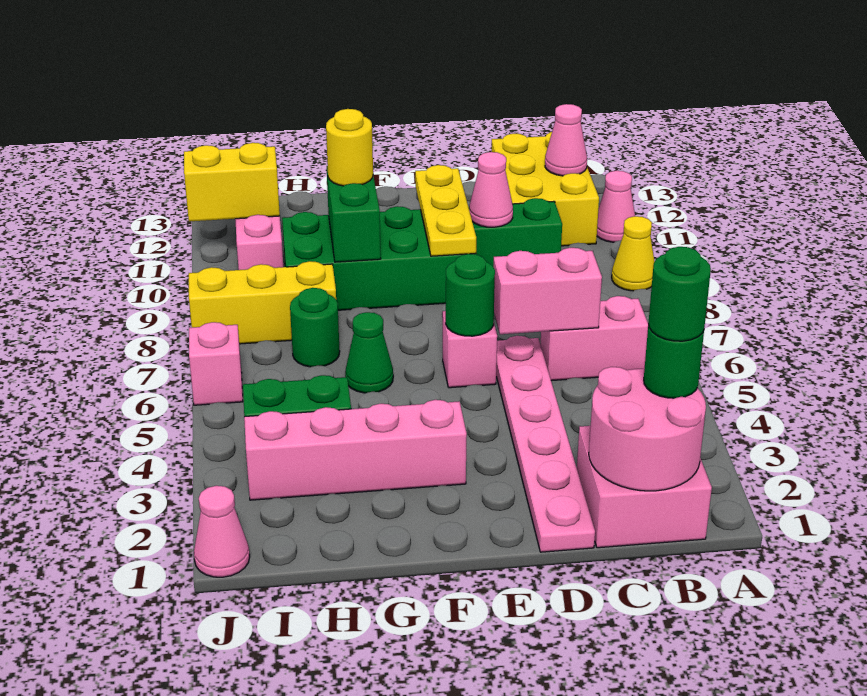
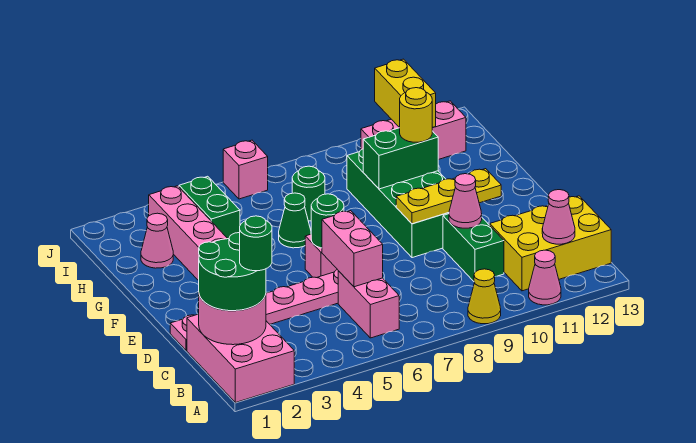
pink 2x2 brick [577,426,712,548] -> pink 2x3 brick [187,314,294,403]
green 1x1 round brick [644,324,704,398] -> green 2x2 round brick [199,233,266,311]
yellow 1x3 brick [189,261,336,344] -> none
pink 1x1 cone [194,486,250,577] -> pink 1x1 cone moved to [141,213,173,268]

